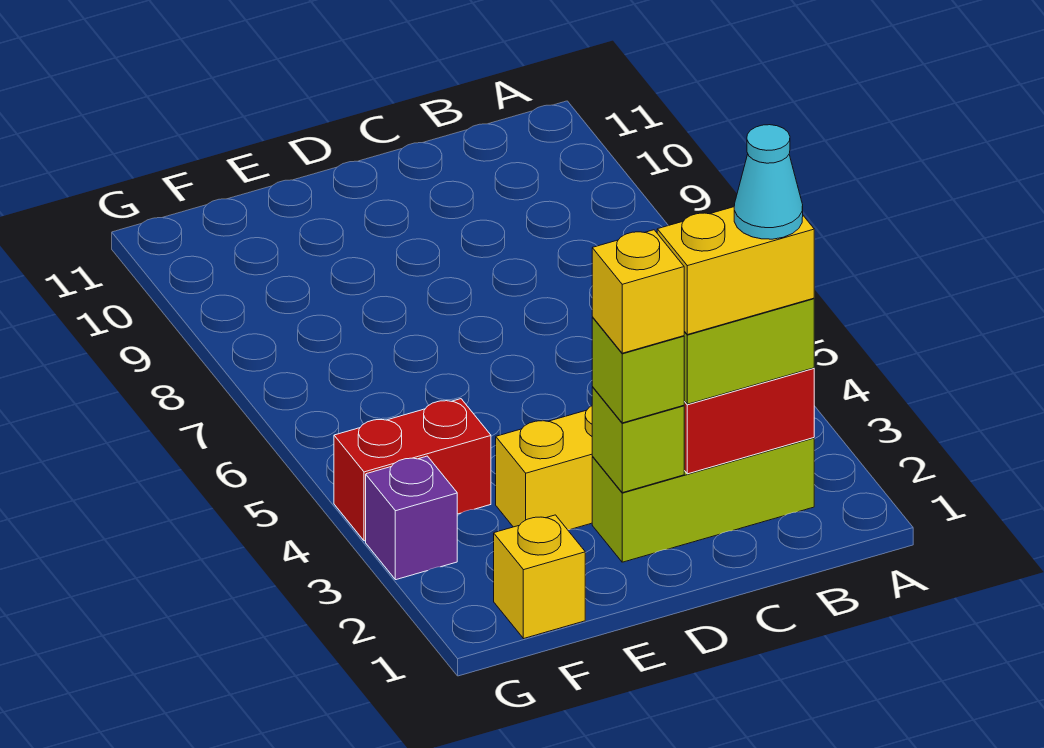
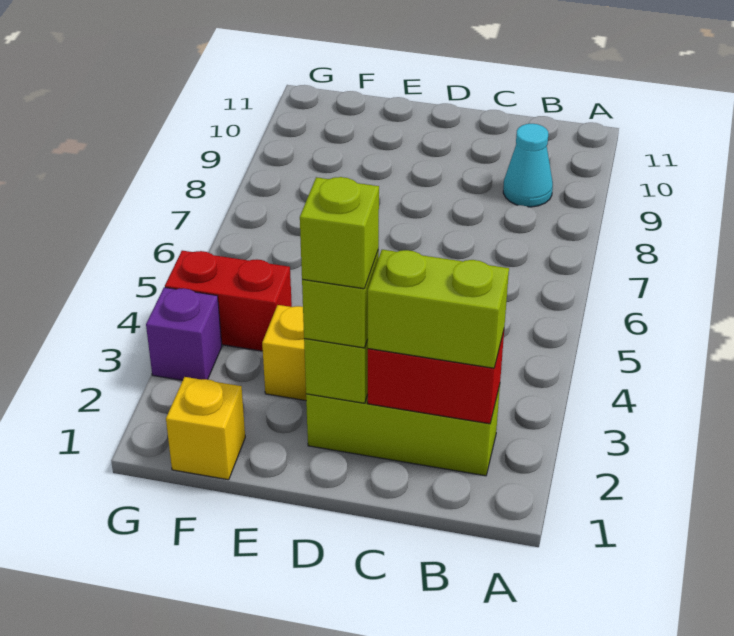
yellow 1x2 brick [657,207,814,335] -> none
cyan 1x1 cone [734,125,803,239] -> cyan 1x1 cone moved to [503,123,553,207]
yellow 1x1 brick [592,230,684,353] -> lime 1x1 brick [300,177,379,289]

